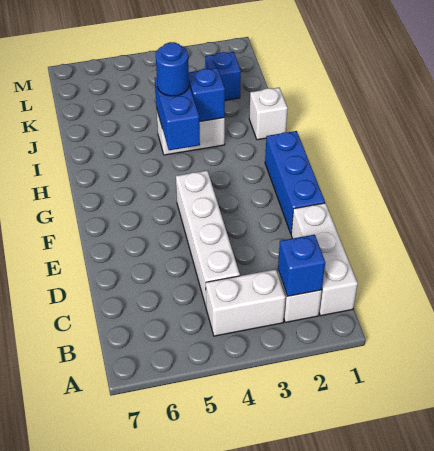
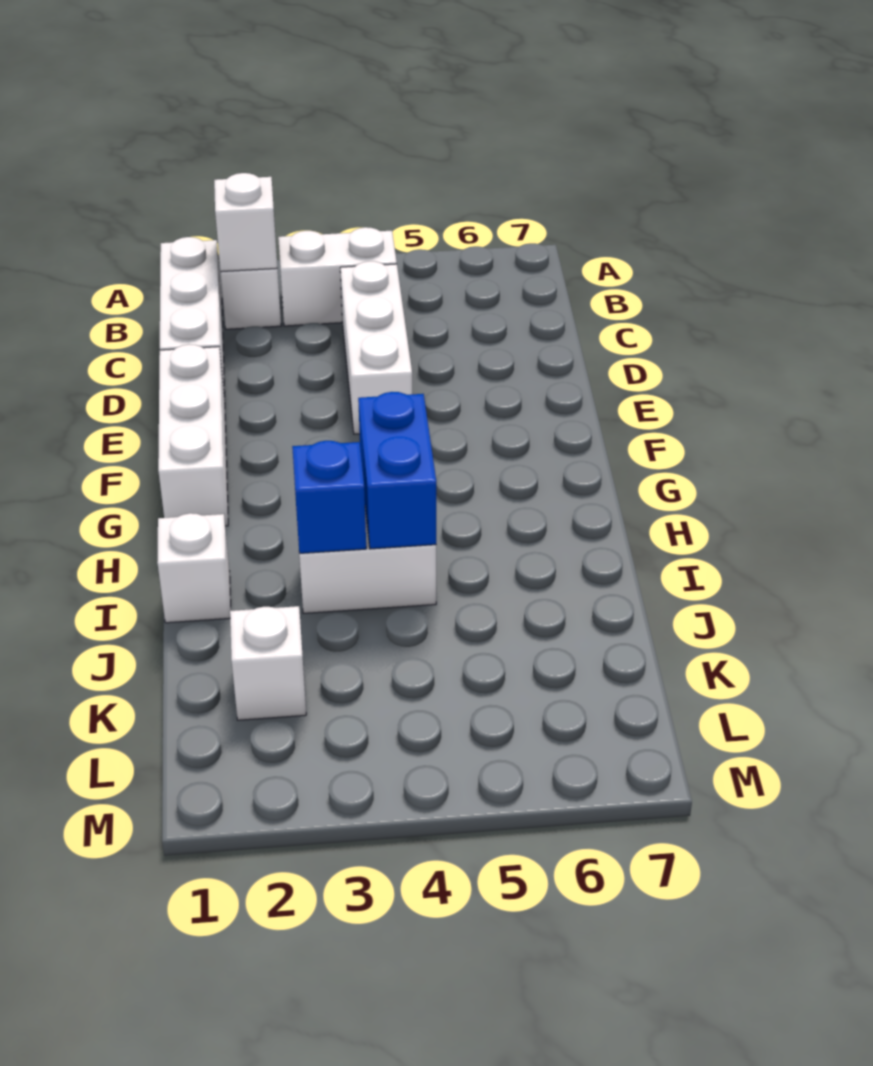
blue 1x1 brick [278,235,325,296] -> white 1x1 brick [214,173,277,272]
white 1x4 brick [176,171,240,306] -> white 1x3 brick [340,261,412,434]
blue 1x3 brick [265,131,325,233] -> white 1x3 brick [158,344,228,526]
blue 1x1 round brick [156,42,189,96] -> none
blue 1x1 brick [205,52,241,100] -> white 1x1 brick [230,606,306,720]

